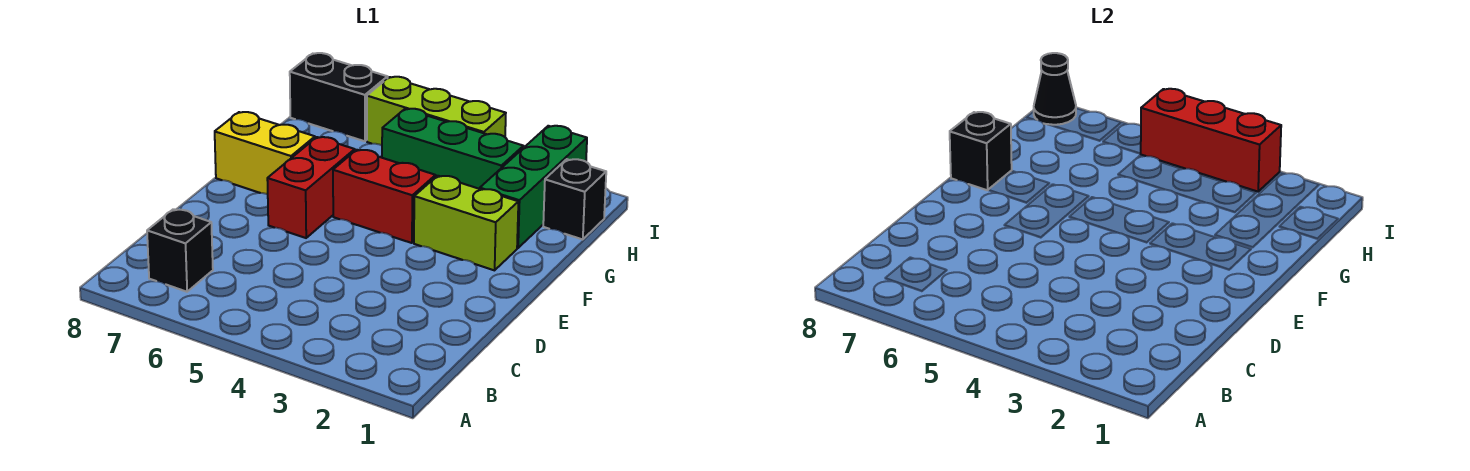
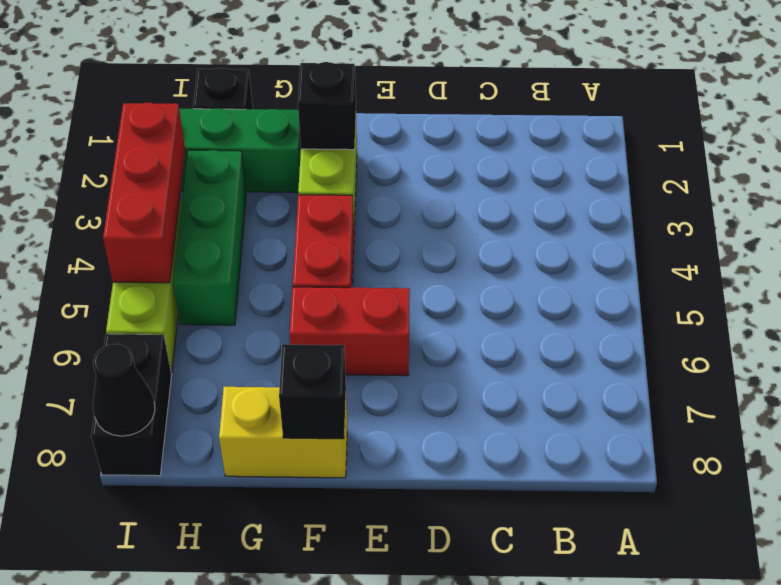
black 1x1 brick [147,209,213,292] -> black 1x1 brick moved to [298,62,356,150]
yellow 1x2 brick [215,112,315,194] -> yellow 1x2 brick turned to [219,387,347,478]

